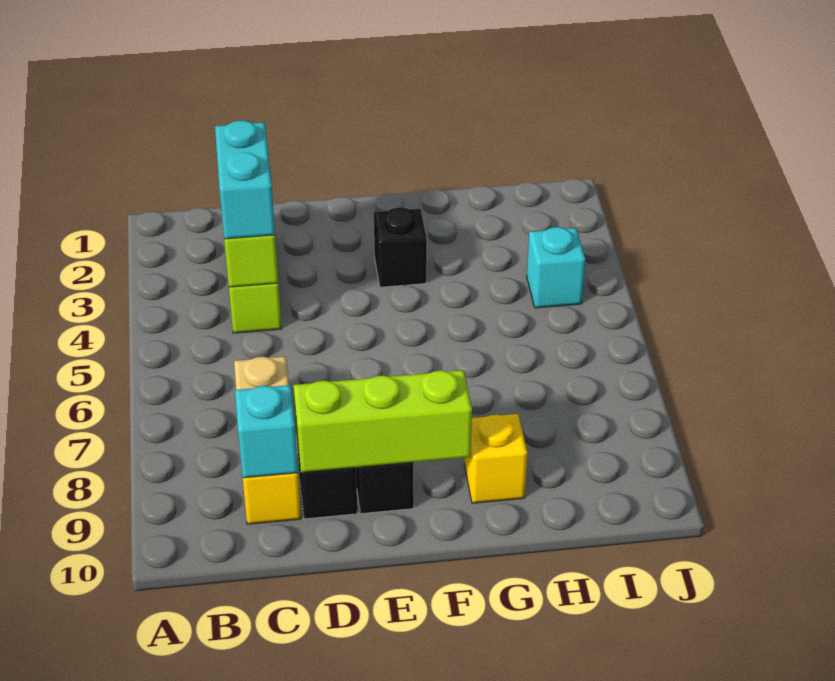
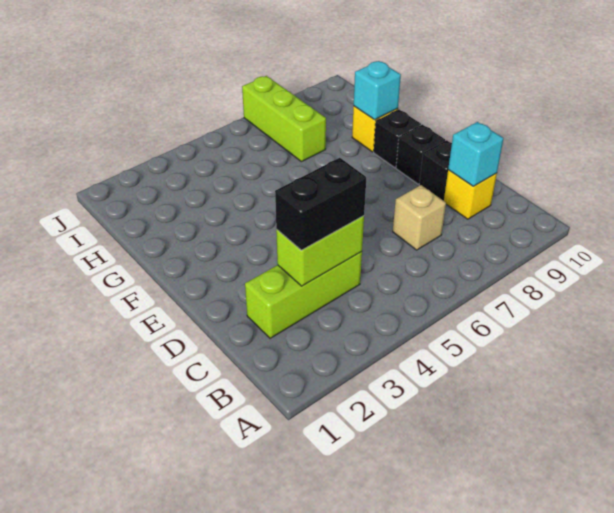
cyan 1x2 brick [215,120,275,239] -> black 1x2 brick [275,158,366,250]
lime 1x3 brick [294,370,472,473] -> lime 1x3 brick moved to [242,76,326,162]
black 1x1 brick [374,207,427,287] -> black 1x1 brick moved to [374,110,421,168]
cyan 1x1 brick [527,227,585,308] -> cyan 1x1 brick moved to [354,61,401,120]

